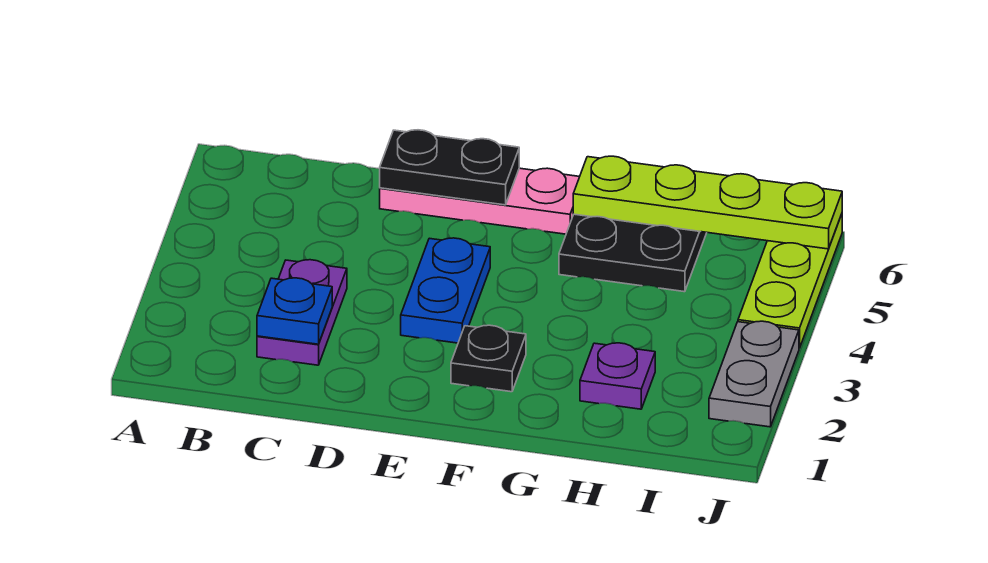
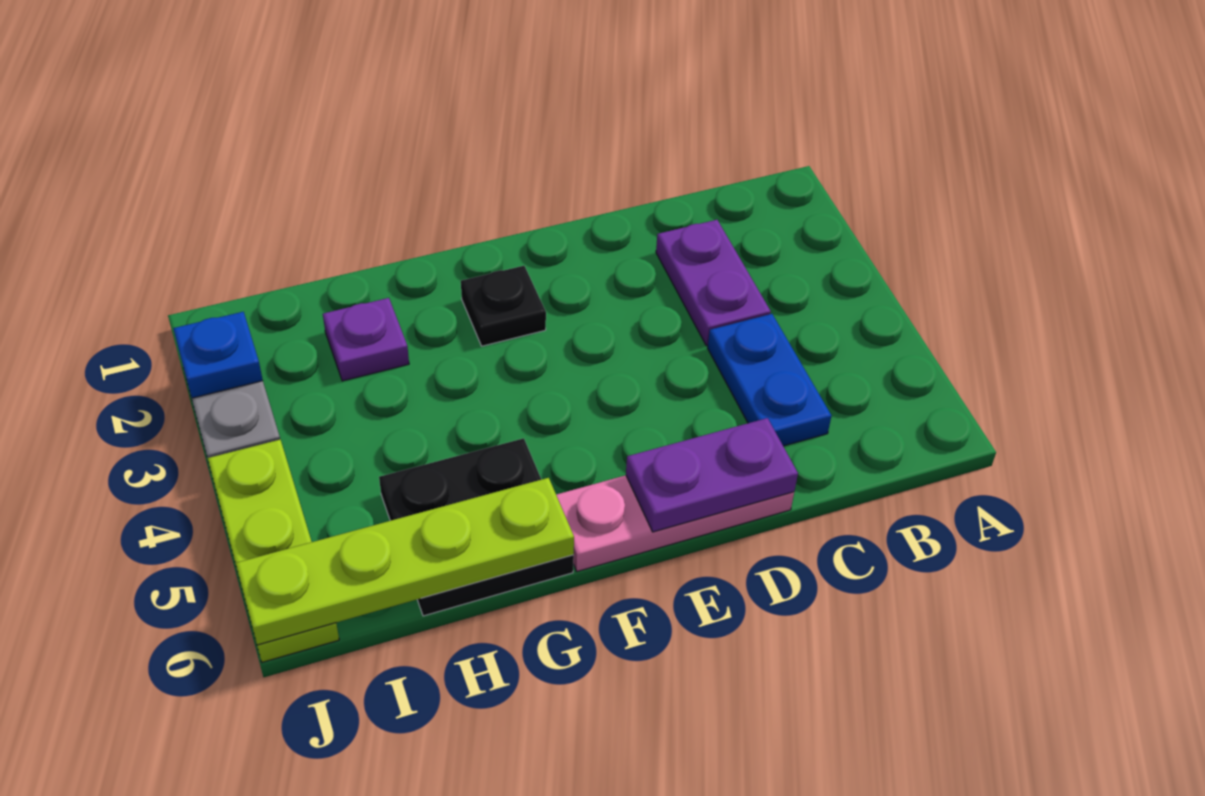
blue 1x1 plate [257,278,332,344] -> blue 1x1 plate moved to [173,312,263,398]
black 1x2 plate [380,130,519,205] -> purple 1x2 plate [626,418,798,532]
blue 1x2 plate [401,238,490,343] -> blue 1x2 plate moved to [708,314,831,446]

